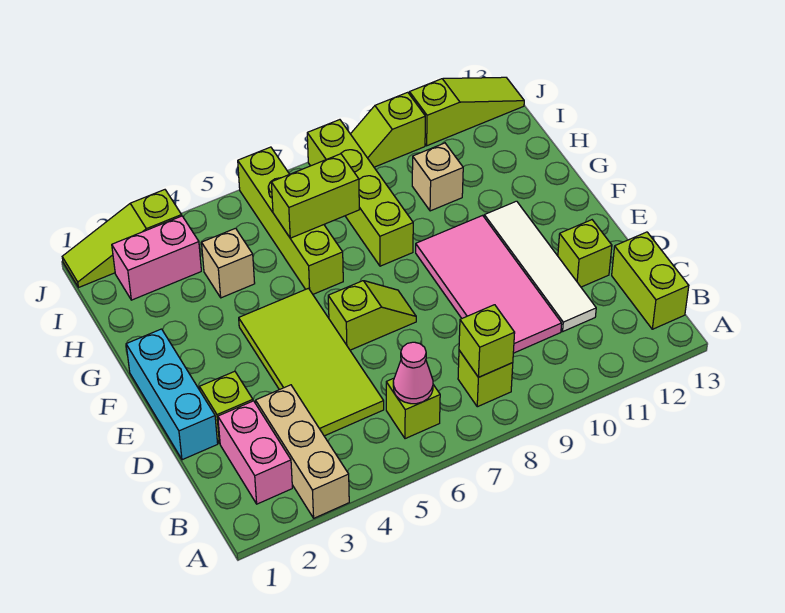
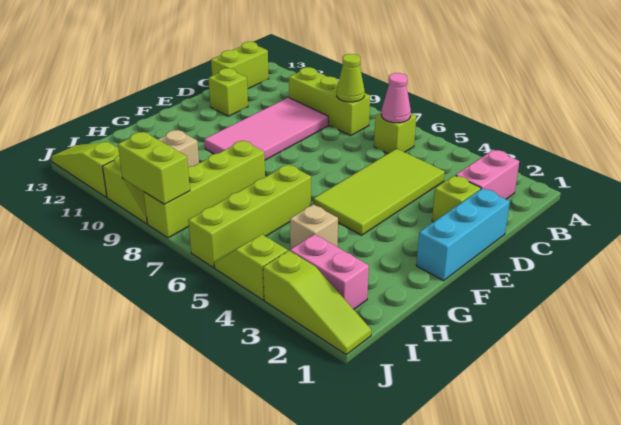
tan 1x3 brick [256,385,349,518] -> none
lime 1x1 brick [458,350,513,407] -> lime 1x3 brick [289,67,370,136]
lime 1x1 brick [459,305,515,377] -> lime 1x1 cone [337,54,365,102]
white 1x4 tile [484,201,596,331] -> none
lime 1x2 slope [328,281,416,350] -> lime 1x2 slope moved to [214,235,288,300]
lime 1x2 brick [271,154,359,238] -> lime 1x2 brick moved to [118,132,190,204]

